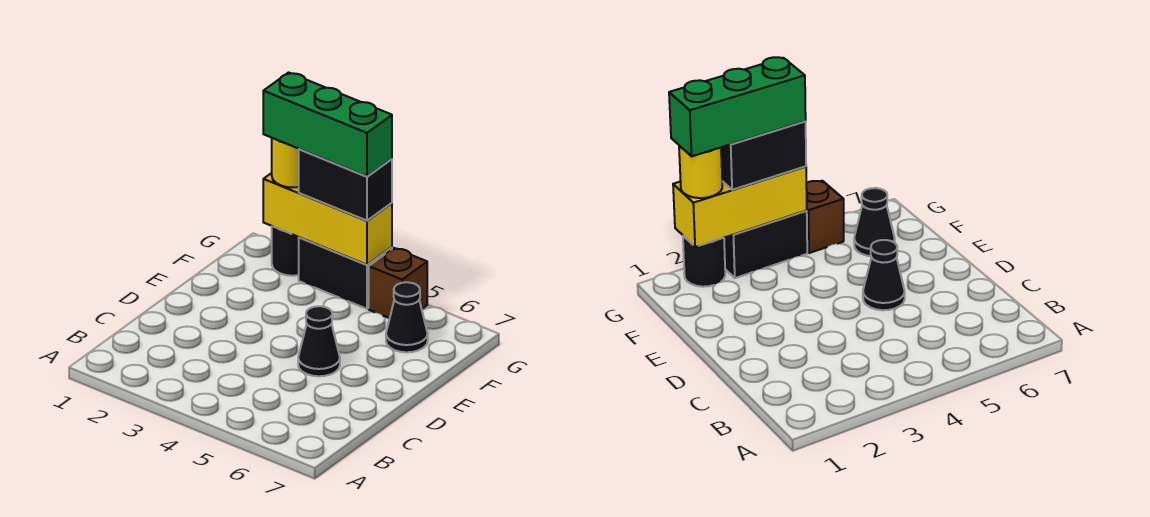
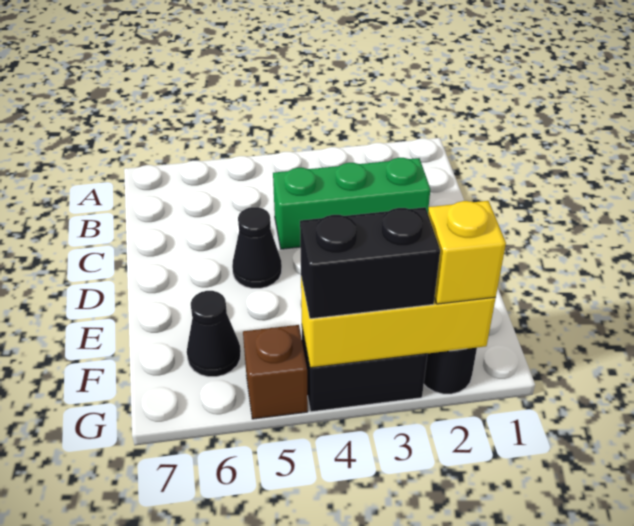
yellow 1x1 round brick [272,138,299,188] -> yellow 1x1 brick [428,201,506,304]
green 1x3 brick [263,73,392,176] -> green 1x3 brick moved to [273,158,430,249]

